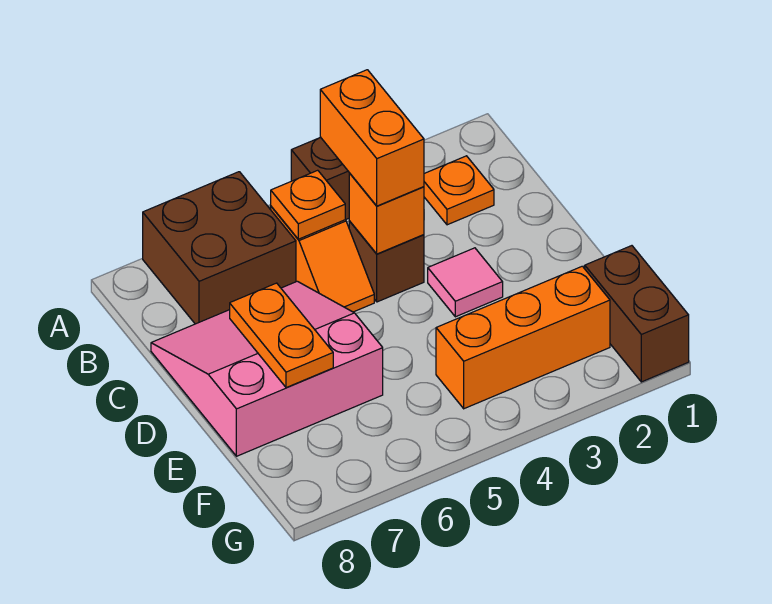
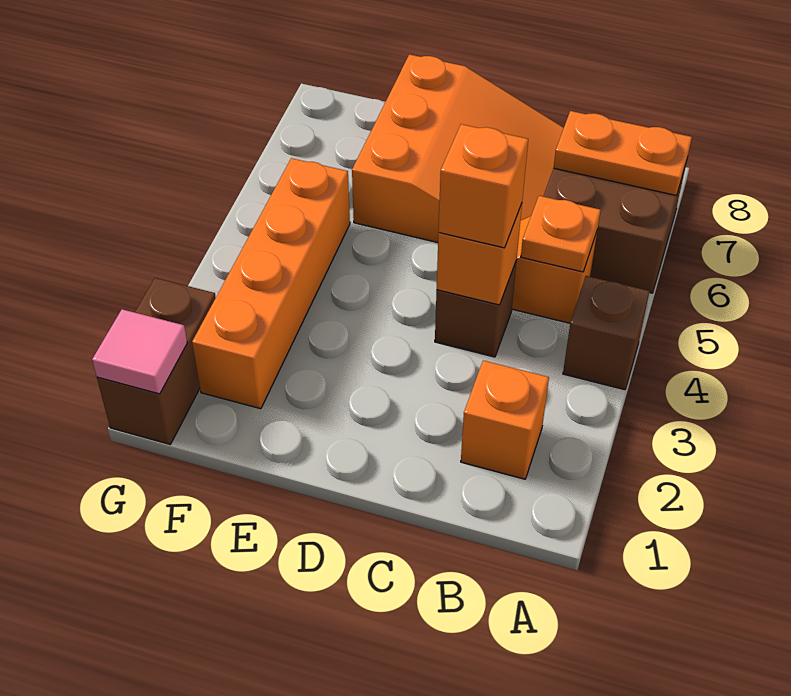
orange 1x1 plate [424,156,494,225] -> orange 1x1 brick [461,360,549,479]
orange 1x2 brick [320,70,424,206] -> orange 1x1 brick [439,124,528,248]
pink 3x3 slope [151,281,383,456] -> orange 3x3 slope [352,54,564,243]
pink 1x1 tile [428,248,503,317] -> pink 1x1 tile moved to [92,309,187,394]
orange 1x2 plate [230,283,333,388] -> orange 1x2 plate moved to [554,111,692,196]
brown 1x2 brick [585,246,689,382] -> brown 1x2 brick turned to [97,278,216,444]
orange 1x3 brick [436,266,610,409] -> orange 1x4 brick [192,158,350,409]

